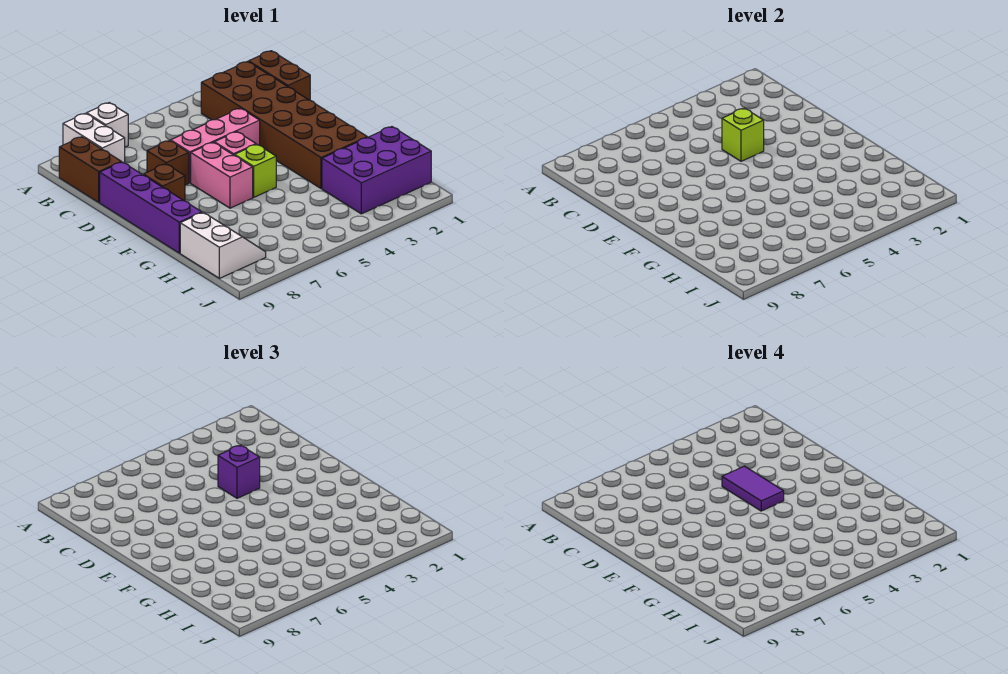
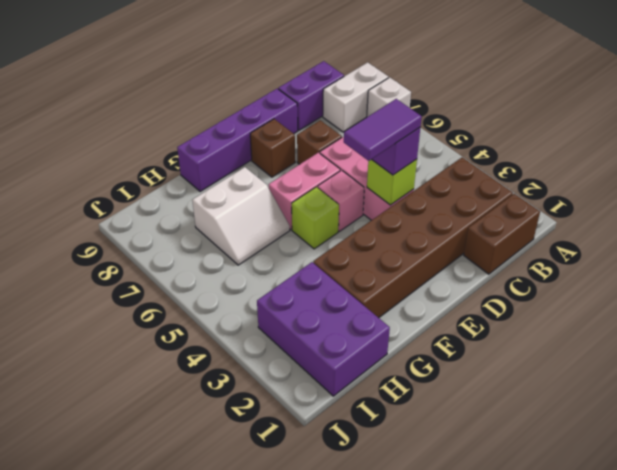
brown 1x2 brick [59,137,121,202] -> purple 1x2 brick [278,61,344,130]
white 2x2 slope [180,212,266,278] -> white 2x2 slope moved to [192,167,290,265]

